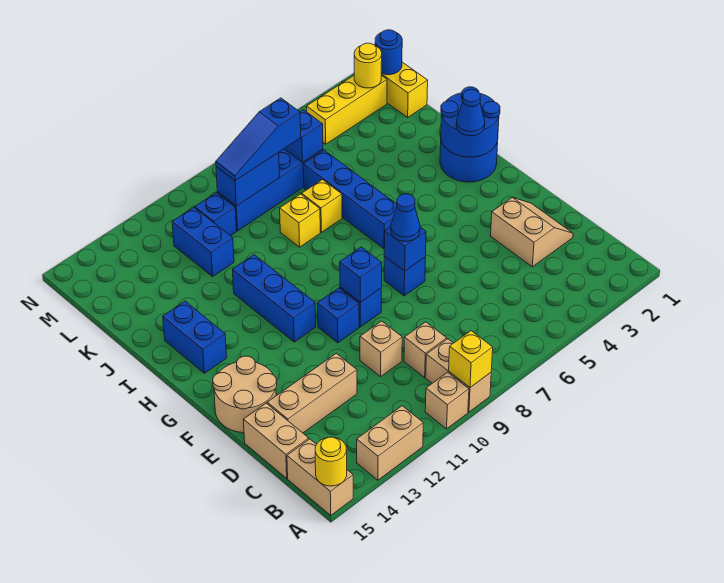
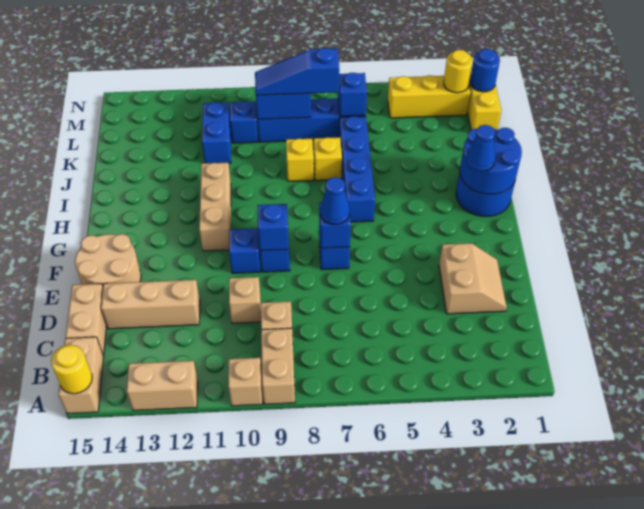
yellow 1x1 brick [449,331,493,387] -> none
blue 1x3 brick [232,255,316,342] -> tan 1x3 brick [199,163,231,251]
blue 1x2 brick [163,301,227,373] -> none

